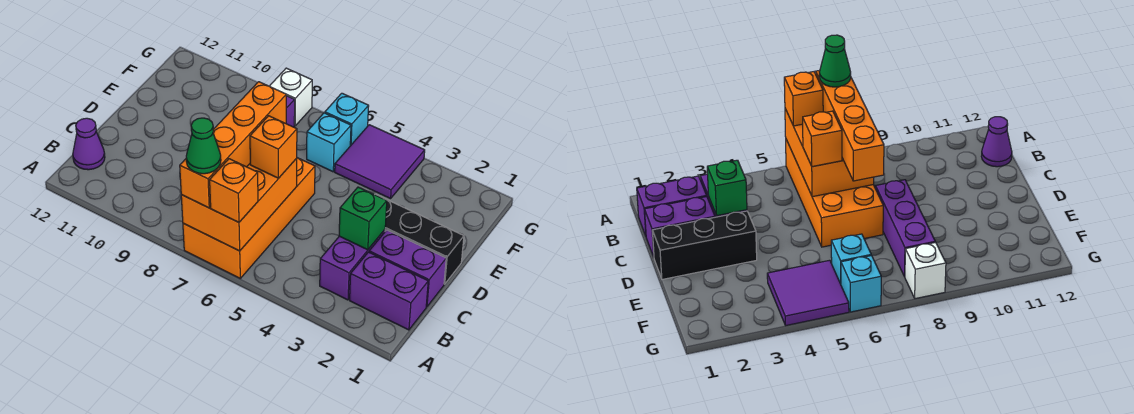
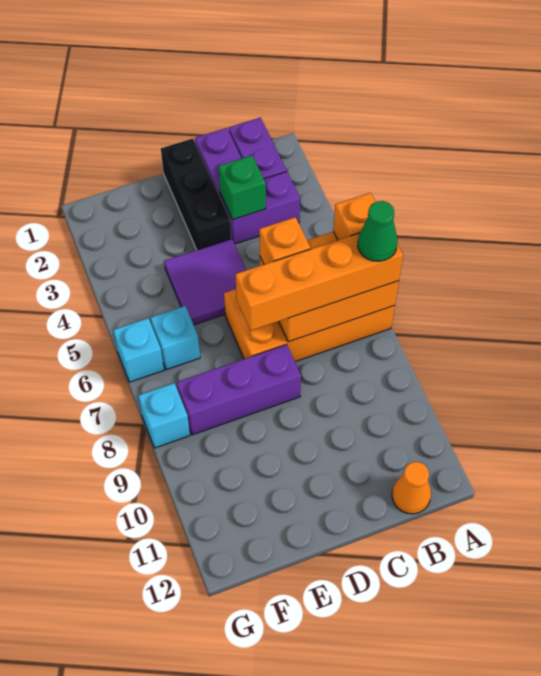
purple 1x1 cone [73,118,105,170] -> orange 1x1 cone [392,462,431,514]
purple 2x2 tile [335,125,425,199] -> purple 2x2 tile moved to [164,239,246,325]
white 1x1 brick [270,68,312,126] -> cyan 1x1 brick [138,383,190,448]

